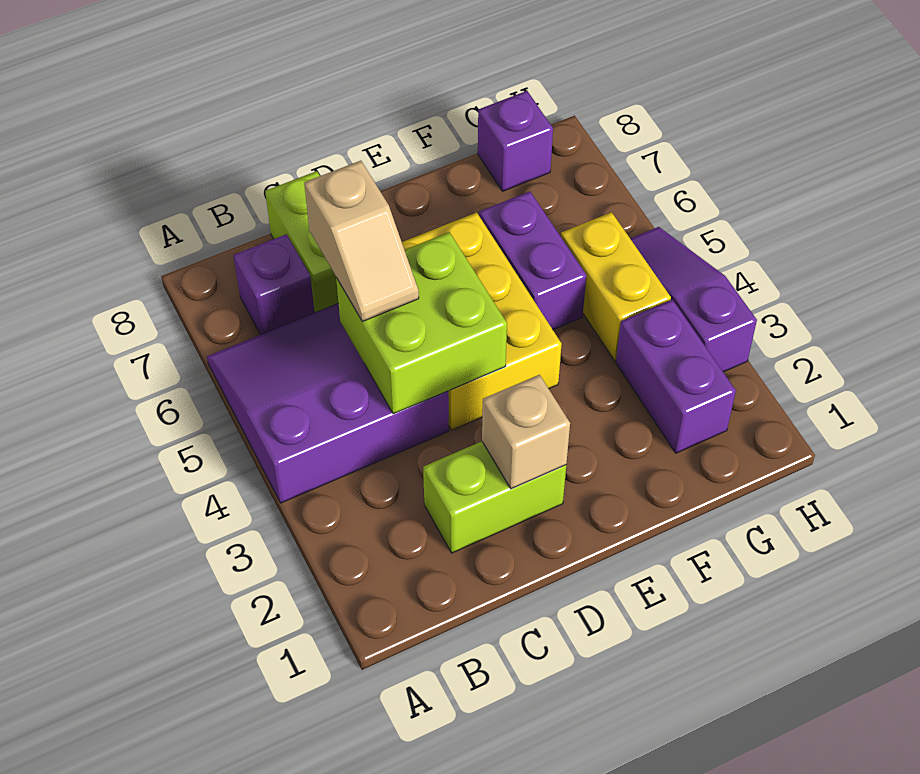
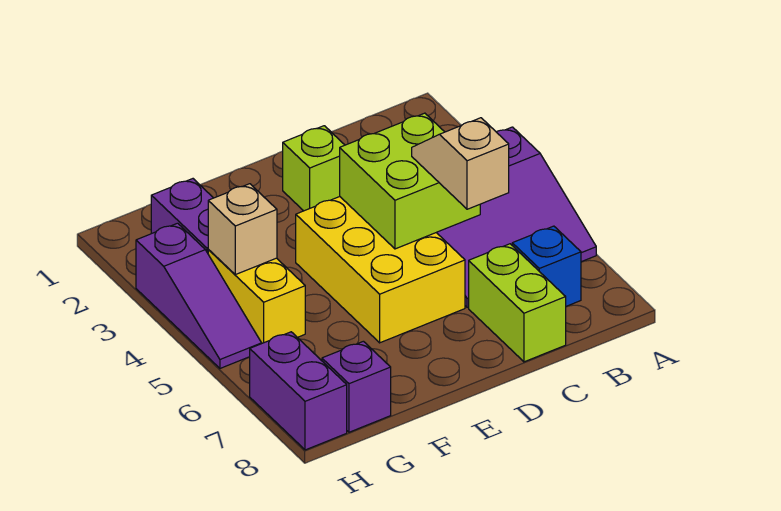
purple 1x1 brick [233,234,315,335] -> blue 1x1 brick [512,226,581,306]
lime 1x2 brick [423,441,566,553] -> lime 1x1 brick [283,126,344,211]
tan 1x1 brick [482,375,570,489] -> tan 1x1 brick moved to [208,184,277,275]
purple 1x2 brick [479,191,586,330] -> purple 1x2 brick moved to [250,332,347,450]

